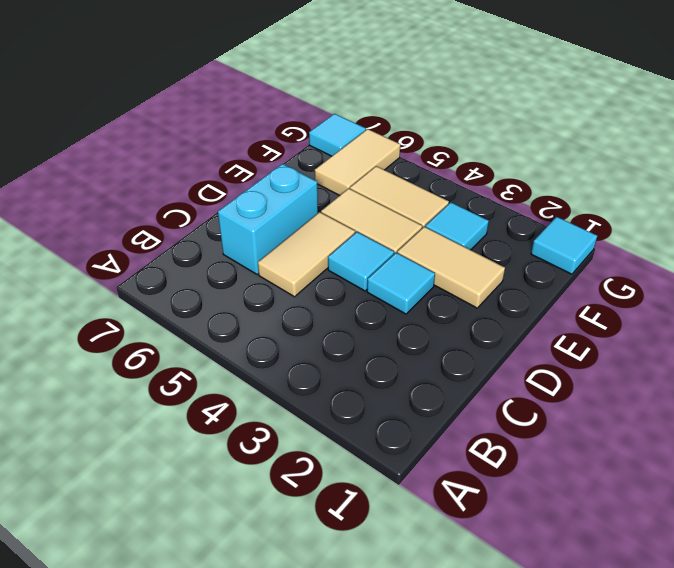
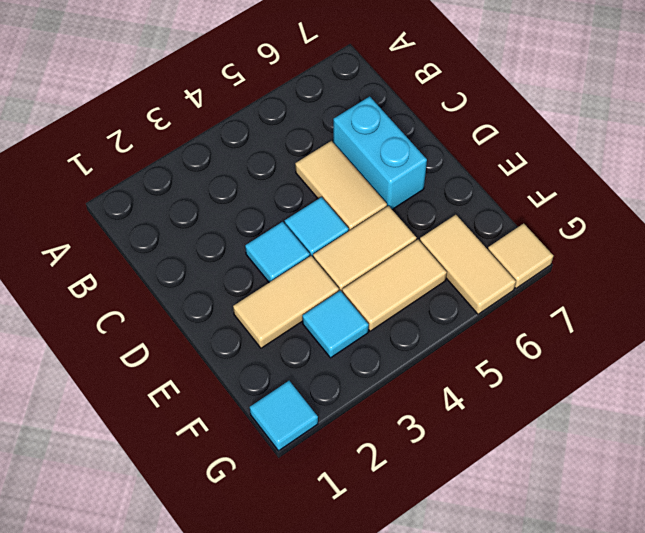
cyan 1x1 tile [309,114,366,156] -> tan 1x1 tile [488,223,554,288]

